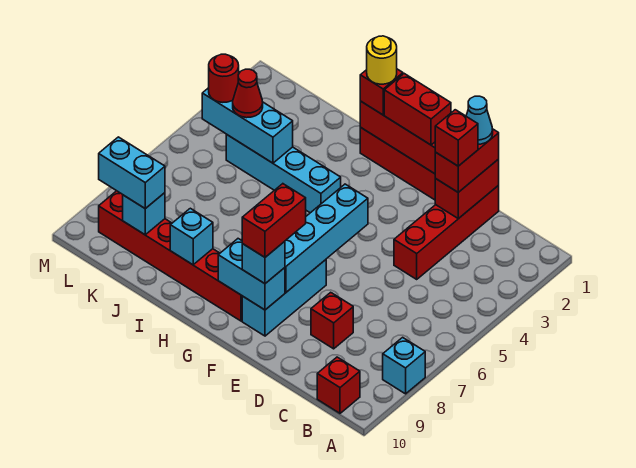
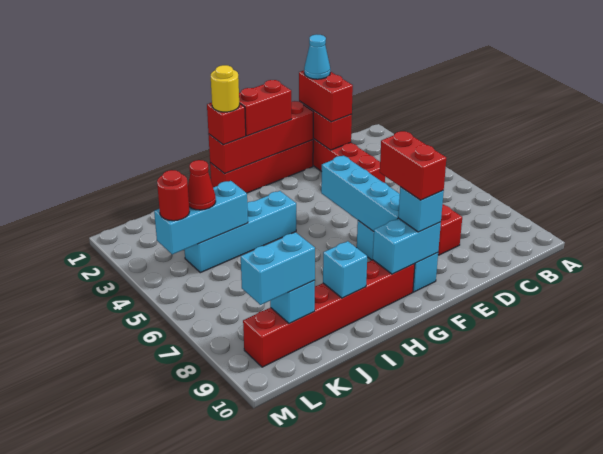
cyan 1x1 brick [383,337,425,394] -> none
red 1x1 brick [317,357,360,413] -> none
red 1x1 brick [435,110,478,166] -> none

